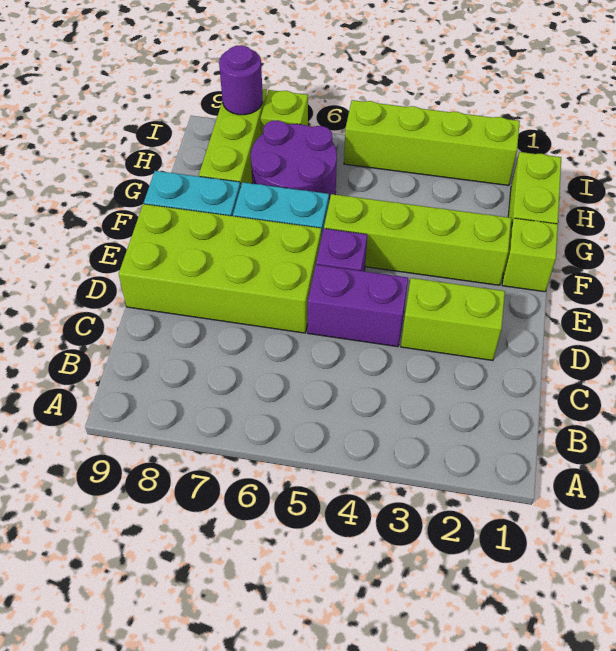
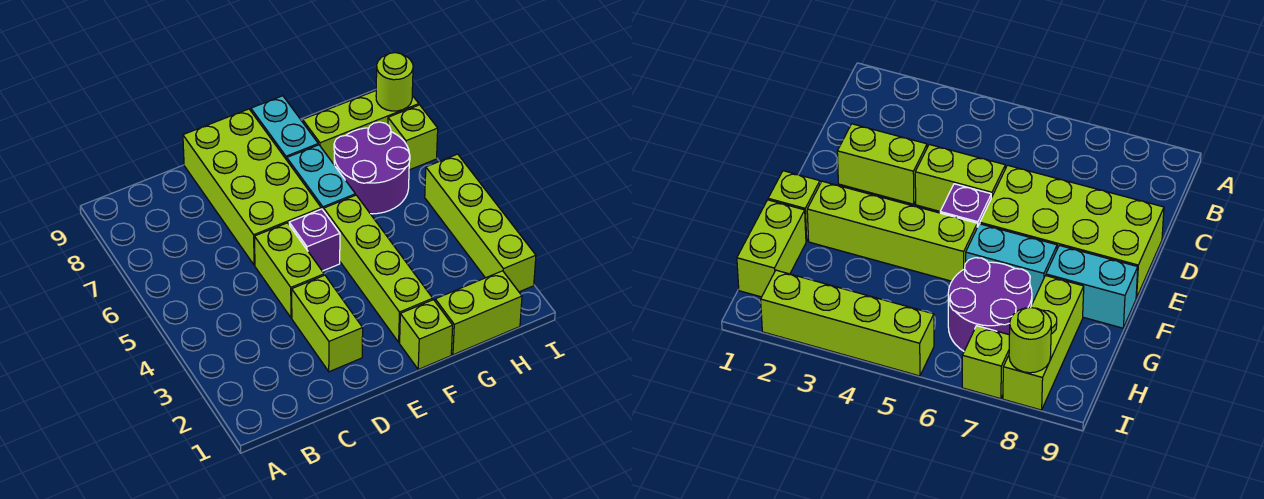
purple 1x2 brick [308,265,408,347] -> lime 1x2 brick [254,223,324,318]
purple 1x1 round brick [219,45,263,115] -> lime 1x1 round brick [376,53,413,111]

